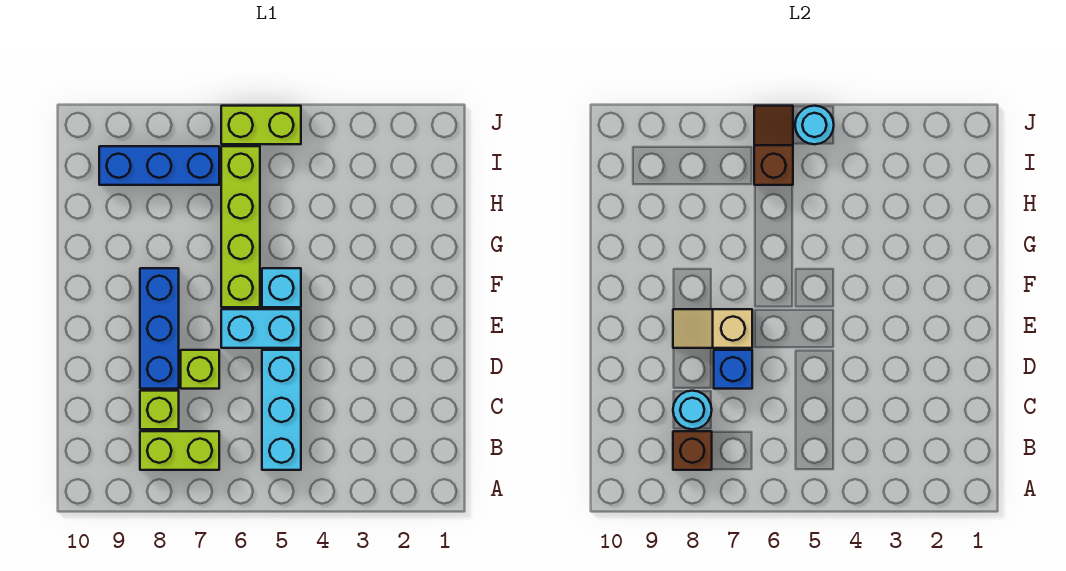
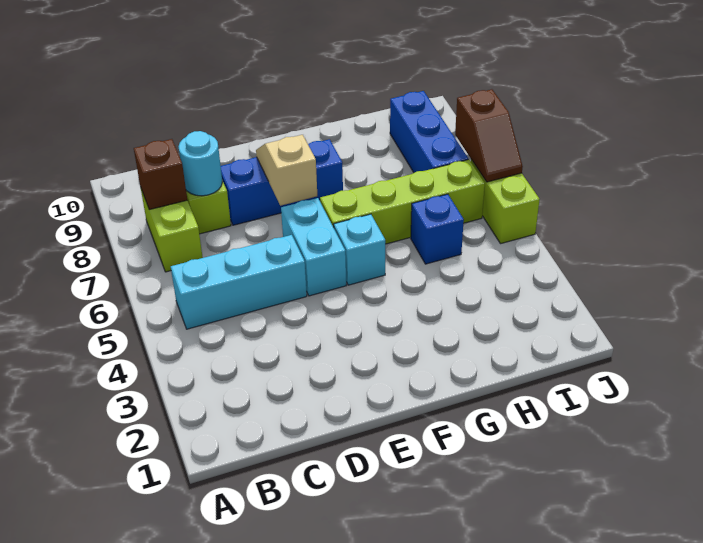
lime 1x1 brick [181,350,219,389] -> none
blue 1x1 brick [714,350,752,389] -> blue 1x1 brick moved to [411,194,464,264]
brown 1x2 slope [754,106,793,185] -> brown 1x2 slope turned to [455,89,523,182]
cyan 1x1 round brick [795,106,834,144] -> none

